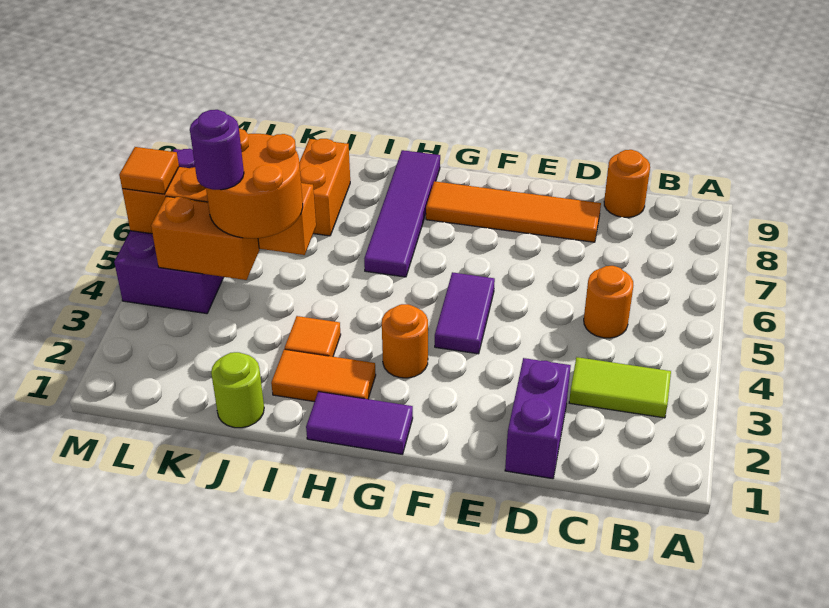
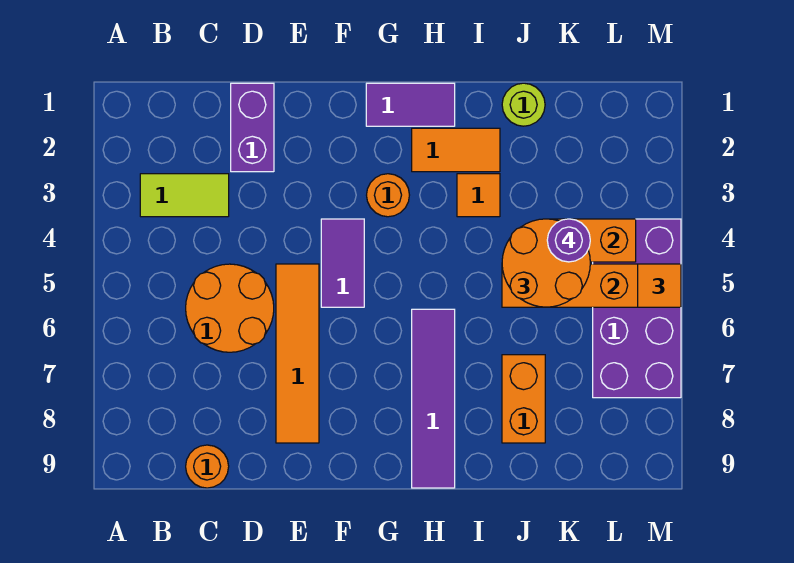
orange 1x1 round brick [584,266,633,338] -> orange 2x2 round brick [186,264,274,352]
orange 1x4 tile [426,181,601,242] -> orange 1x4 tile turned to [276,264,319,443]

